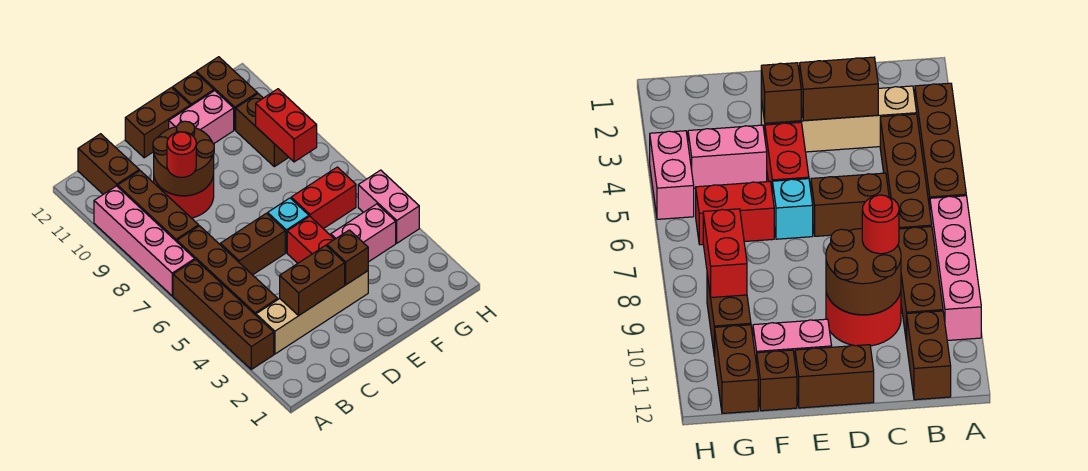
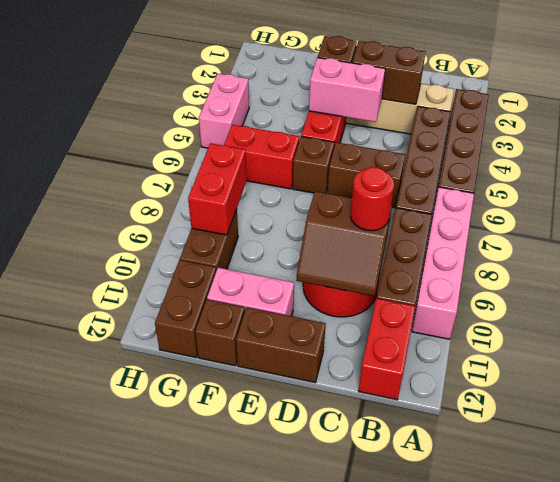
brown 1x2 brick [78,134,139,194] -> red 1x2 brick [359,298,415,400]
brown 2x2 round brick [153,121,214,196] -> brown 2x2 slope [296,191,392,296]
cyan 1x1 brick [268,198,309,253] -> brown 1x1 brick [293,136,334,193]
pink 1x2 brick [331,204,396,262] -> pink 1x2 brick moved to [309,58,385,122]

